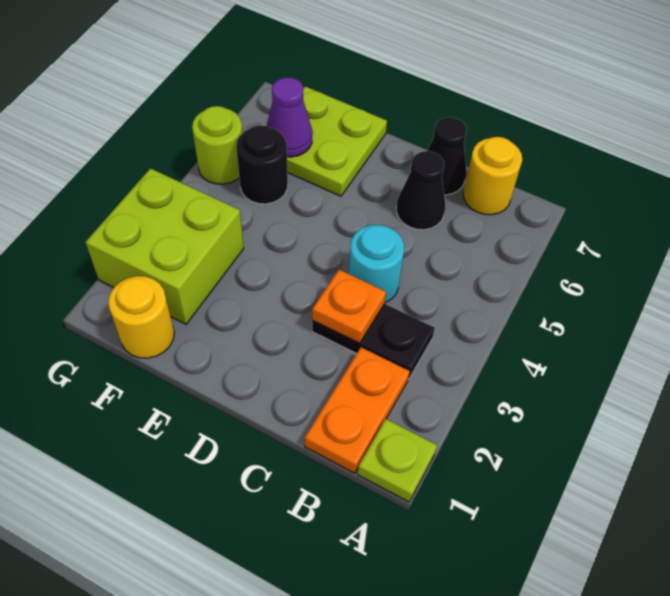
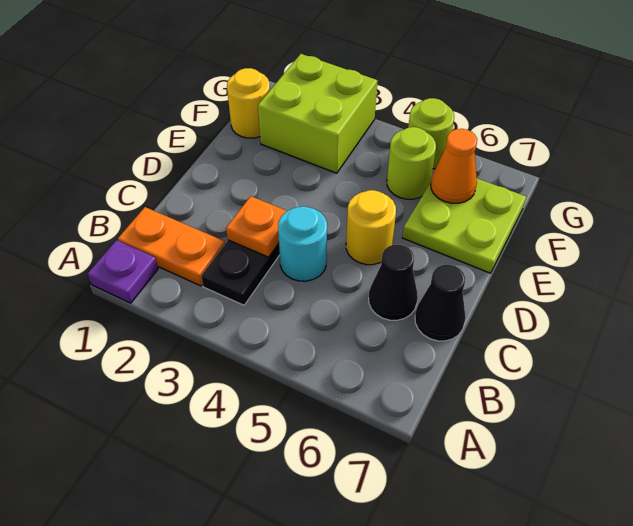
lime 1x1 plate [358,419,437,502] -> purple 1x1 plate [88,240,158,303]
yellow 1x1 round brick [463,137,522,215] -> yellow 1x1 round brick moved to [346,190,396,265]
black 1x1 round brick [236,125,288,204] -> lime 1x1 round brick [387,127,436,199]
purple 1x1 cone [267,77,313,157] -> orange 1x1 cone [431,129,477,203]

